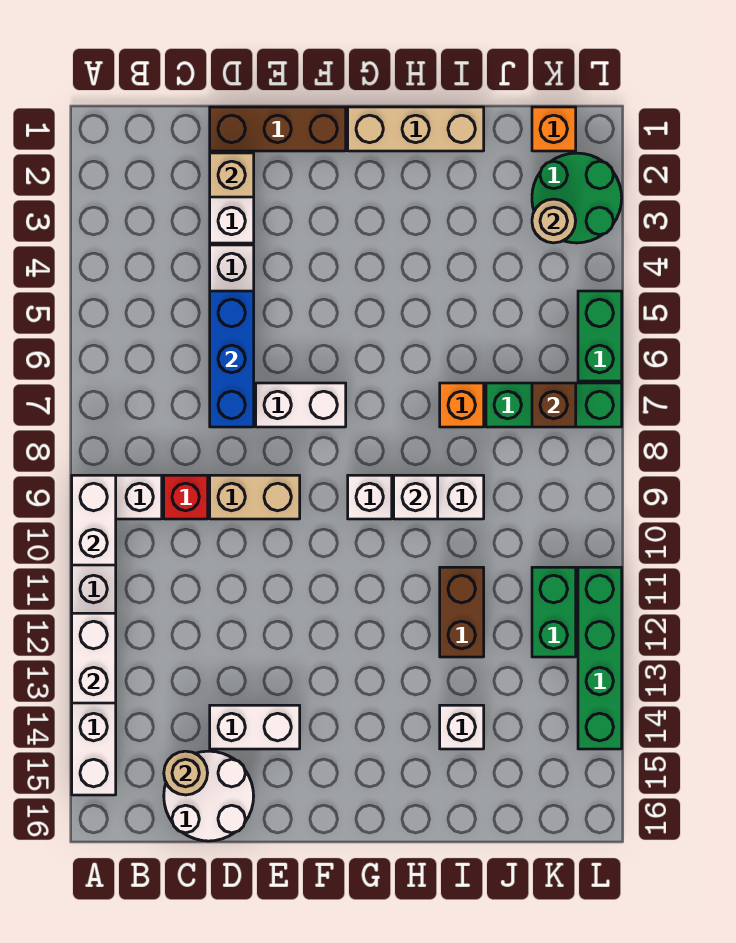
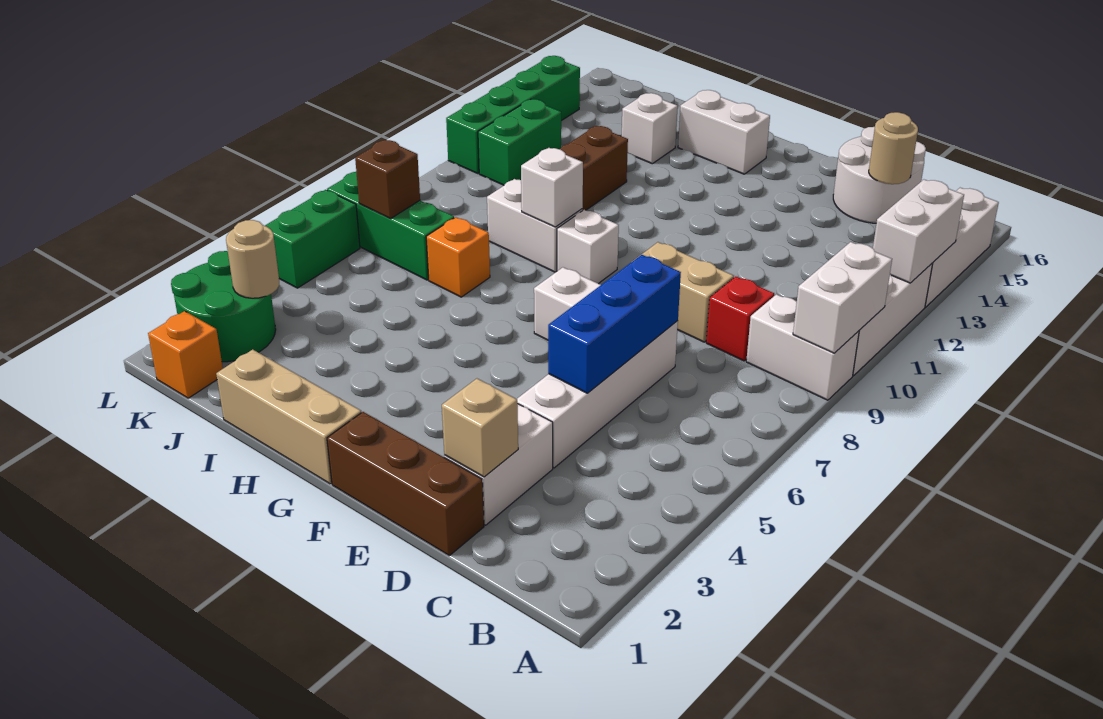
white 1x2 brick [210,705,300,749] -> white 1x2 brick moved to [678,90,770,174]

